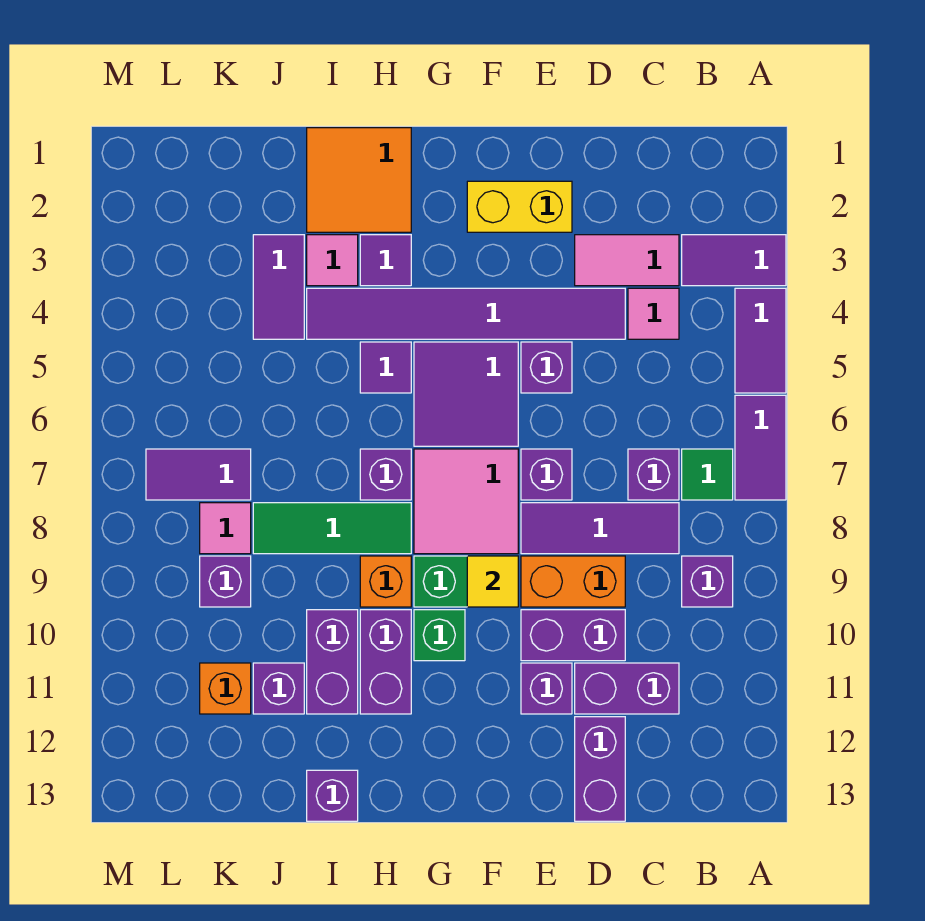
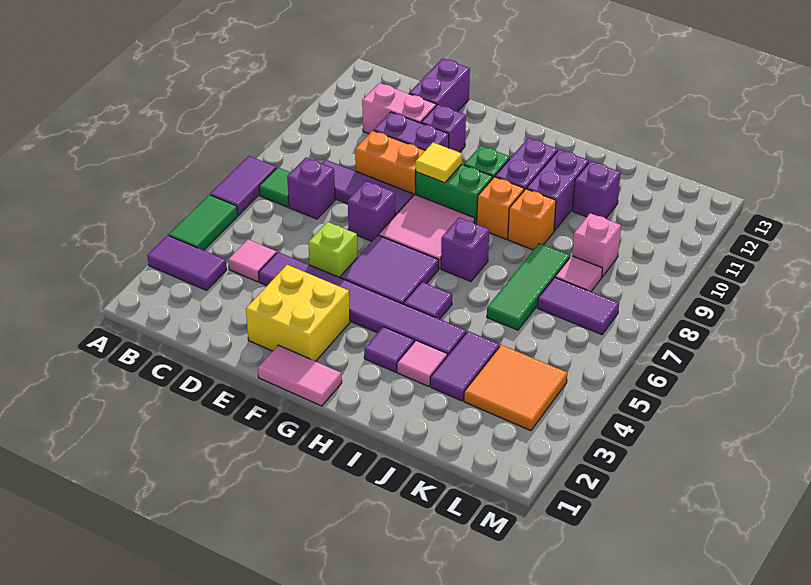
purple 1x2 tile [735,288,786,393] -> green 1x2 tile [169,195,238,250]
purple 1x1 brick [682,556,733,607] -> none
pink 1x2 tile [575,235,679,286] -> pink 1x2 tile moved to [258,345,342,406]
purple 1x2 brick [575,663,679,714] -> pink 1x2 brick [362,83,436,134]
yellow 1x2 brick [467,181,572,232] -> yellow 2x2 brick [246,265,350,361]
purple 1x1 brick [521,342,572,393] -> lime 1x1 brick [308,222,357,277]
orange 2x2 tile [307,128,411,232] -> orange 2x2 tile moved to [464,345,567,431]
green 1x3 tile [253,503,411,554] -> green 1x3 tile turned to [487,243,570,330]
purple 1x1 brick [307,770,358,821] -> none
purple 1x1 brick [200,556,251,607] -> pink 1x1 brick [572,213,621,277]
orange 1x1 brick [200,663,251,714] -> orange 1x1 brick moved to [508,189,556,250]

